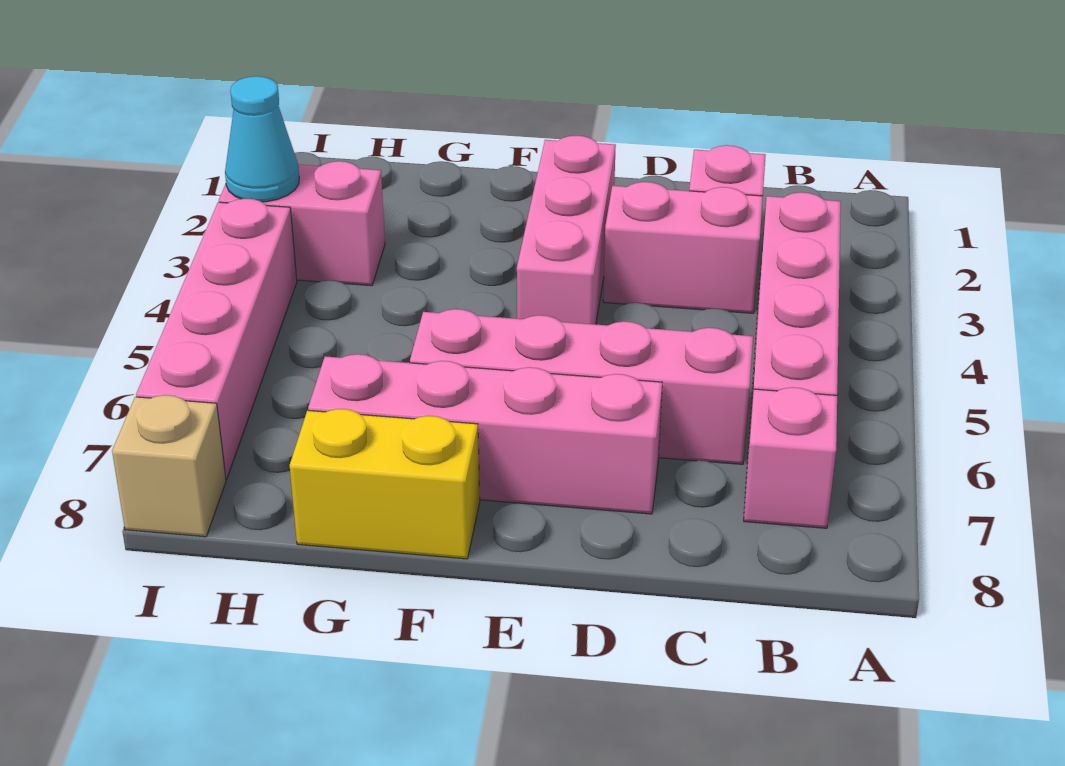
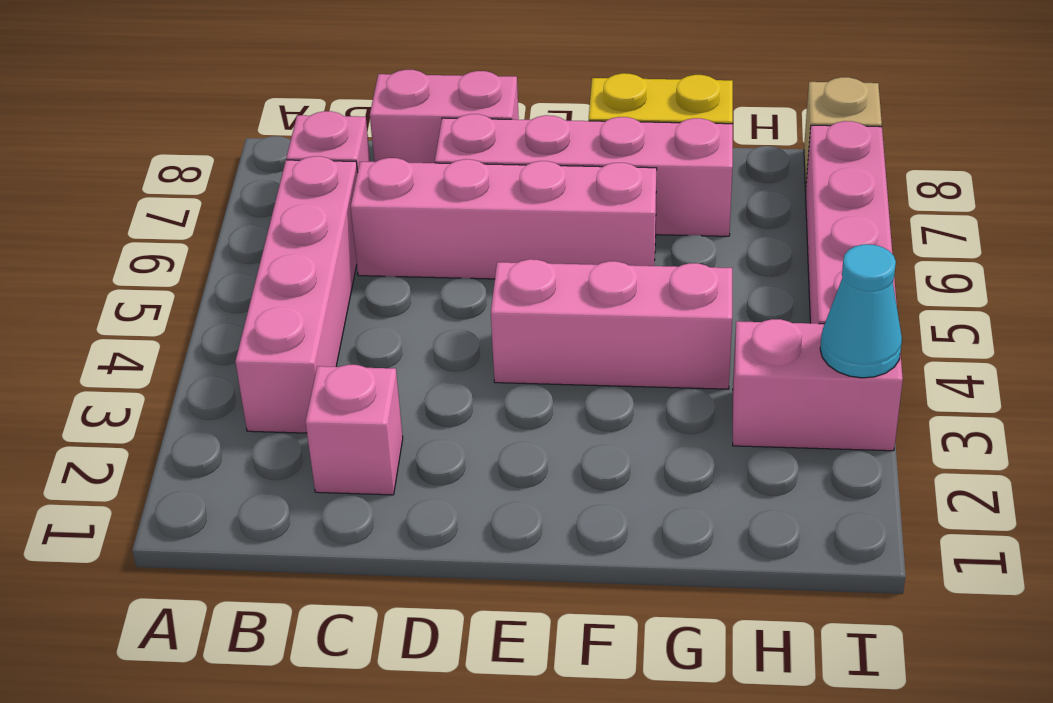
pink 1x2 brick [603,182,763,313] -> pink 1x2 brick moved to [370,70,519,163]
pink 1x3 brick [517,136,616,324] -> pink 1x3 brick turned to [491,259,732,389]

